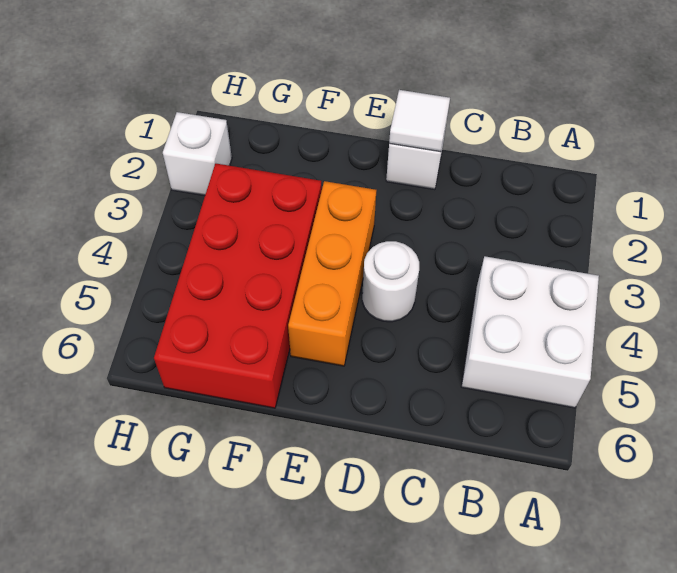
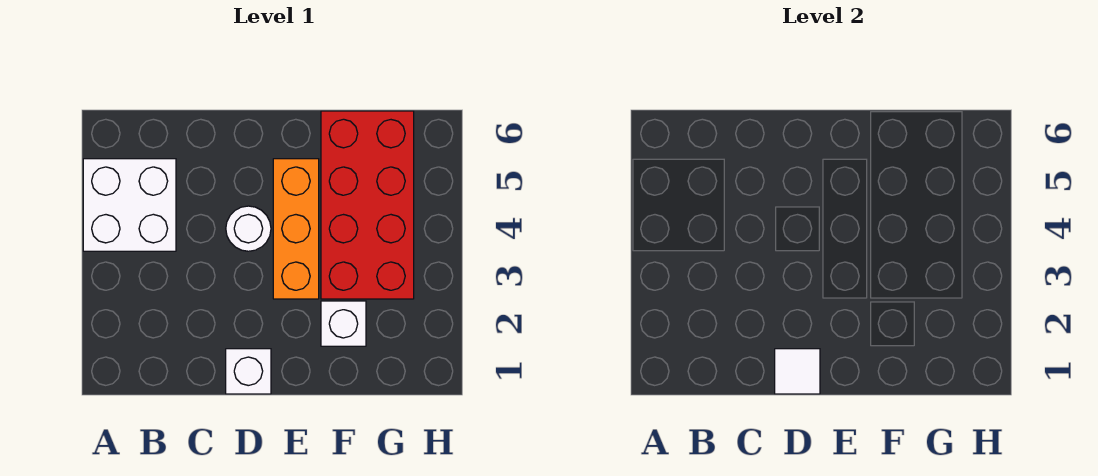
white 1x1 brick [163,112,232,196] -> white 1x1 brick moved to [321,301,366,346]

